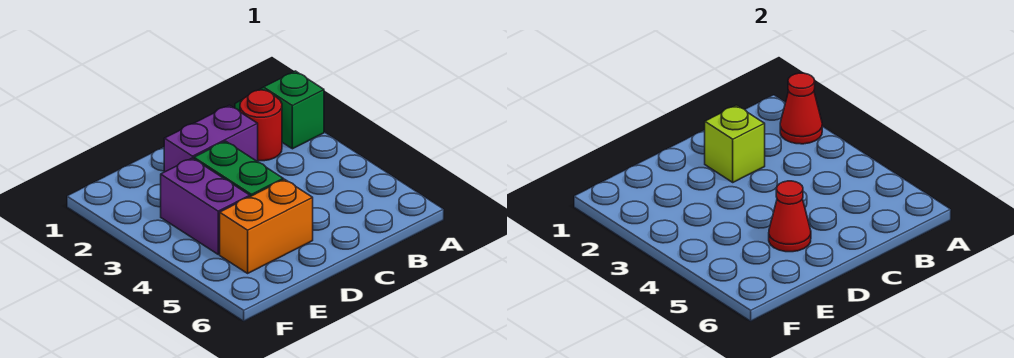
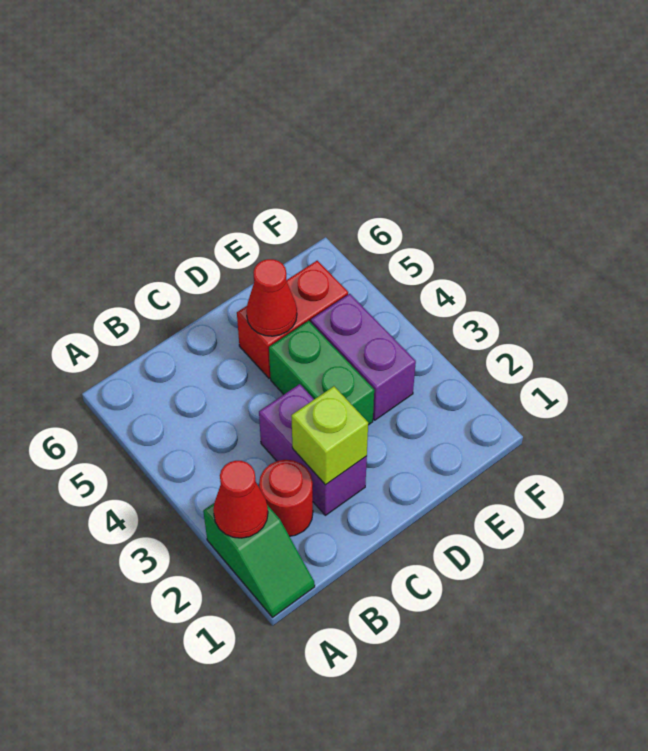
purple 1x2 brick [164,105,258,172] -> purple 1x2 brick turned to [259,384,367,515]
orange 1x2 brick [220,179,313,273] -> red 1x2 brick [237,261,348,378]

